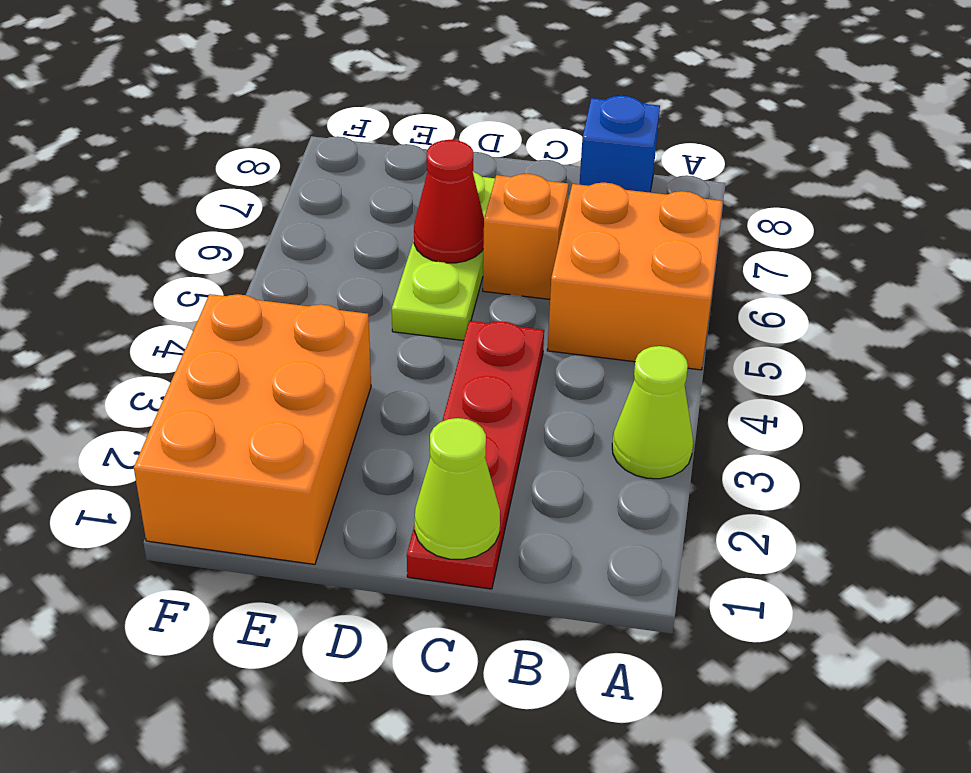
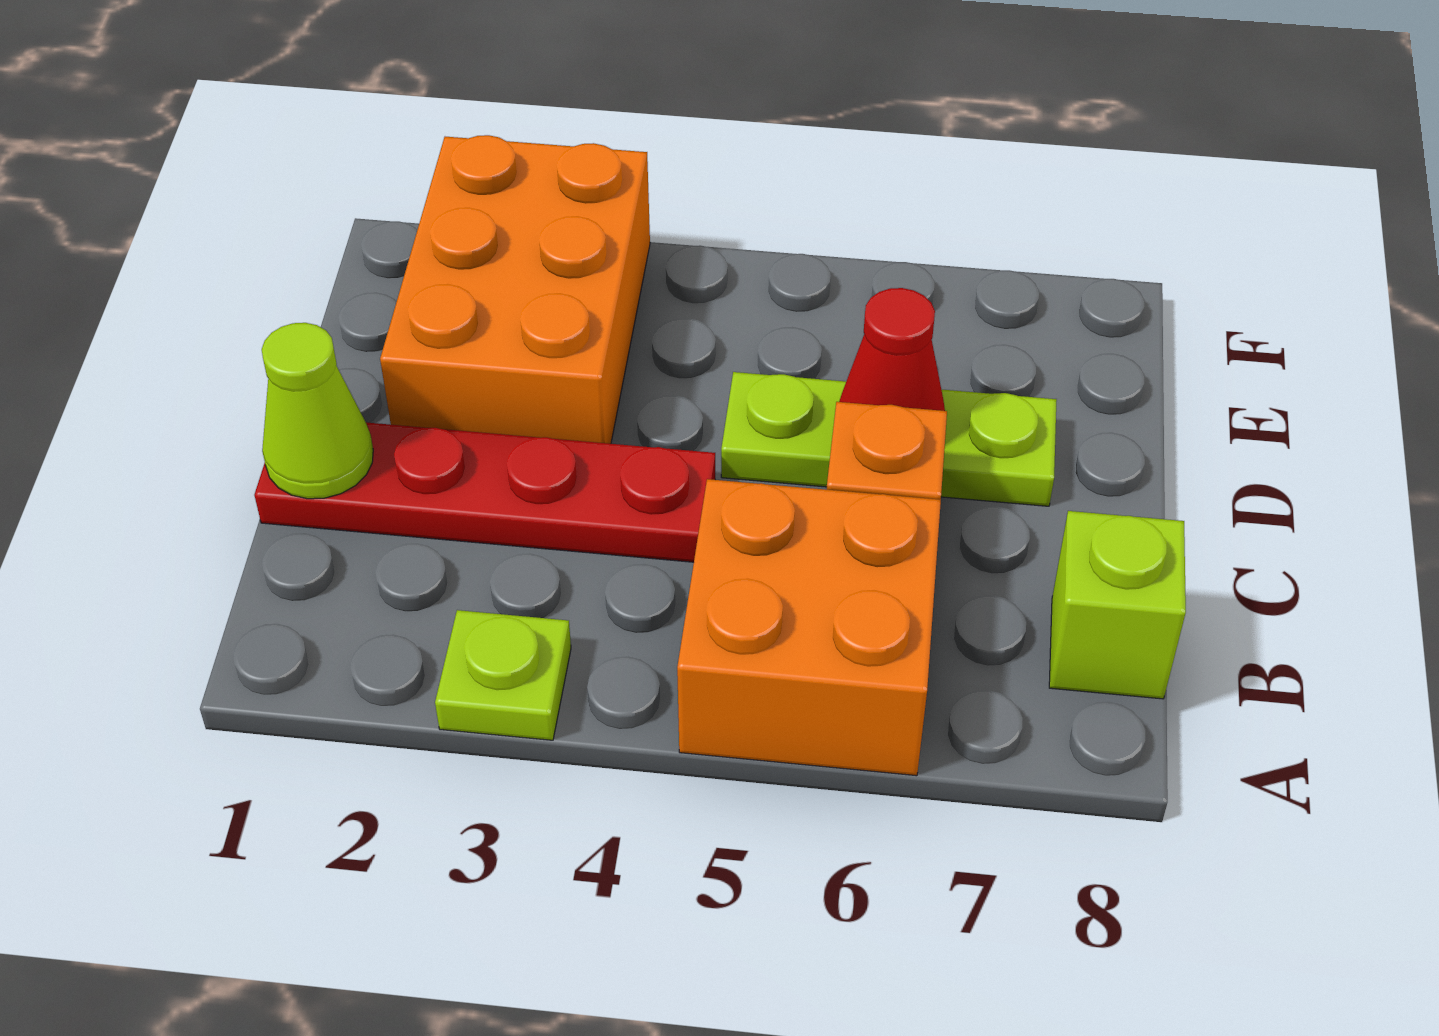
lime 1x1 cone [612,346,693,479] -> lime 1x1 plate [435,610,571,740]
blue 1x1 brick [579,96,660,193] -> lime 1x1 brick [1049,511,1186,699]
orange 2x3 brick [134,294,371,564] -> orange 2x3 brick turned to [380,135,650,444]

